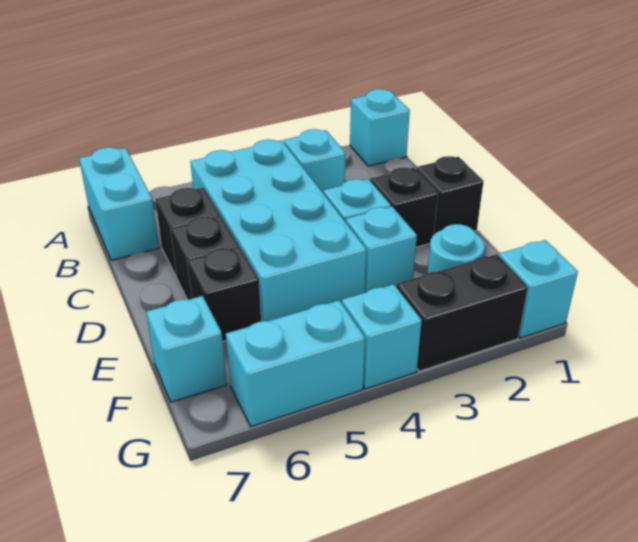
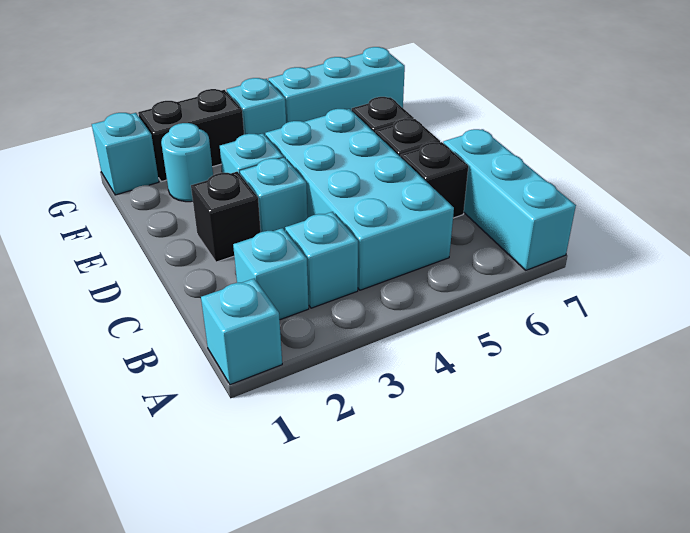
cyan 1x2 brick [79,147,159,260] -> cyan 1x3 brick [443,129,576,270]
black 1x1 brick [416,156,484,234] -> none
cyan 1x1 brick [146,296,227,402] -> cyan 1x1 brick moved to [233,228,309,320]
cyan 1x2 brick [226,300,365,427] -> cyan 1x3 brick [268,47,405,123]

